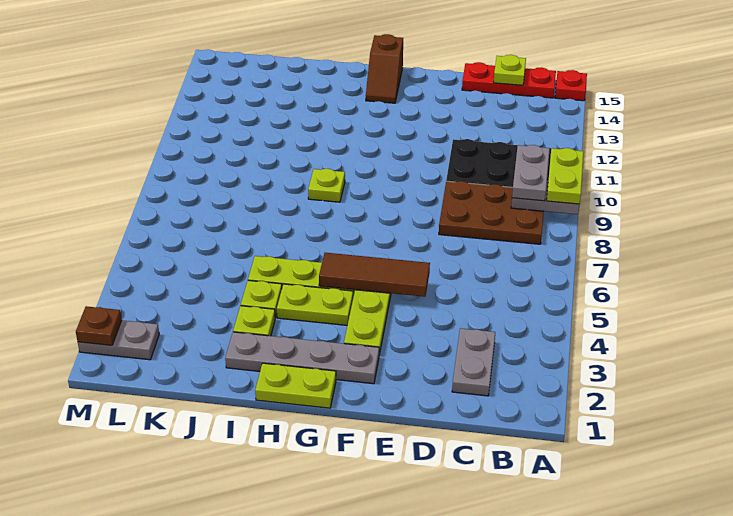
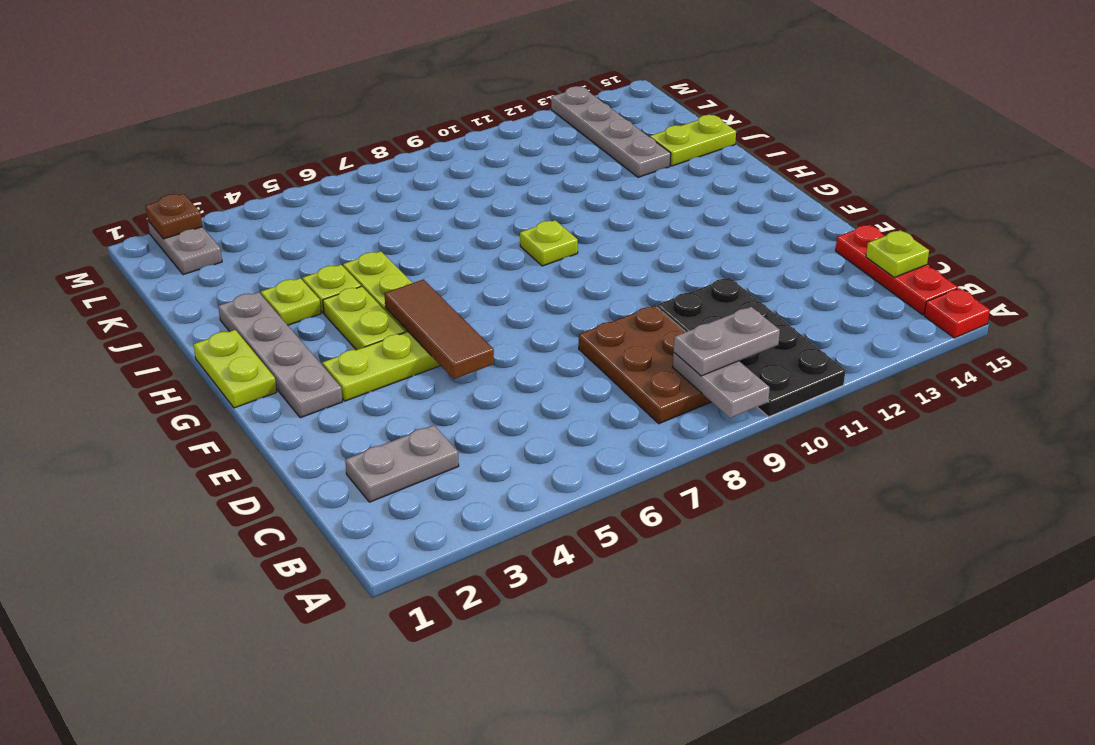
lime 1x2 plate [547,148,584,204] -> lime 1x2 plate moved to [650,115,736,166]
brown 1x2 slope [366,34,403,103] -> none
none -> grey 1x4 plate [551,86,671,177]

